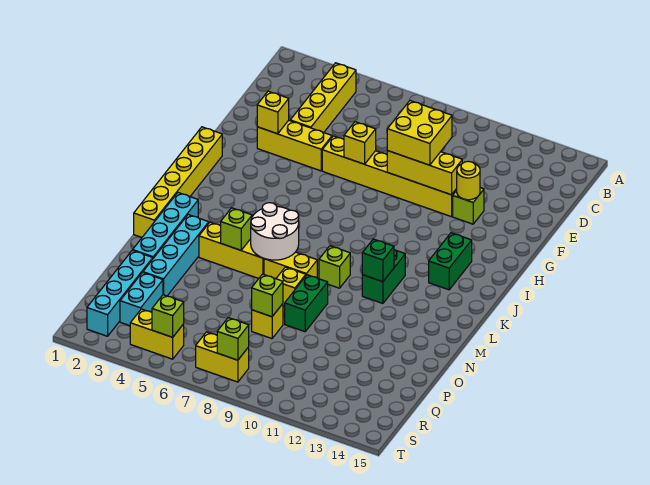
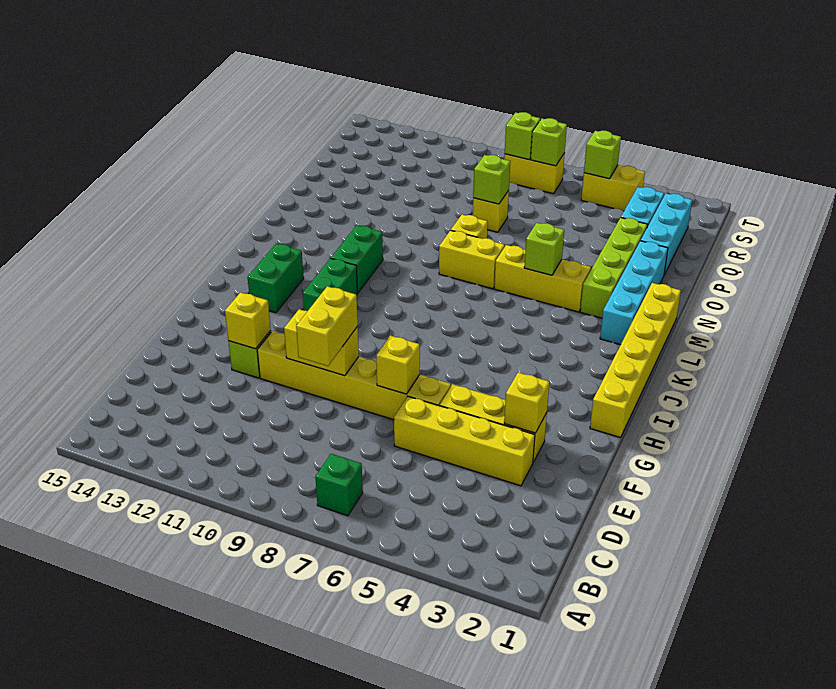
yellow 1x4 brick [290,63,356,132] -> yellow 1x4 brick turned to [394,396,535,486]
yellow 2x2 brick [387,101,452,165] -> yellow 1x2 brick [296,286,358,366]
yellow 1x3 brick [387,151,462,195] -> yellow 1x2 brick [284,309,359,376]
yellow 1x1 round brick [457,161,480,200] -> yellow 1x1 brick [225,292,271,349]
white 2x2 round brick [251,203,299,260] -> none
lime 1x1 brick [319,246,350,288] -> lime 1x1 brick moved to [531,118,567,166]
green 1x1 brick [362,239,394,282] -> green 1x1 brick moved to [315,454,363,516]
cyan 1x4 brick [143,215,209,296] -> lime 1x4 brick [580,218,648,318]
green 1x2 brick [285,275,328,332] -> green 1x2 brick moved to [303,258,358,311]
cyan 1x4 brick [87,250,153,336] -> cyan 1x3 brick [641,193,692,275]

